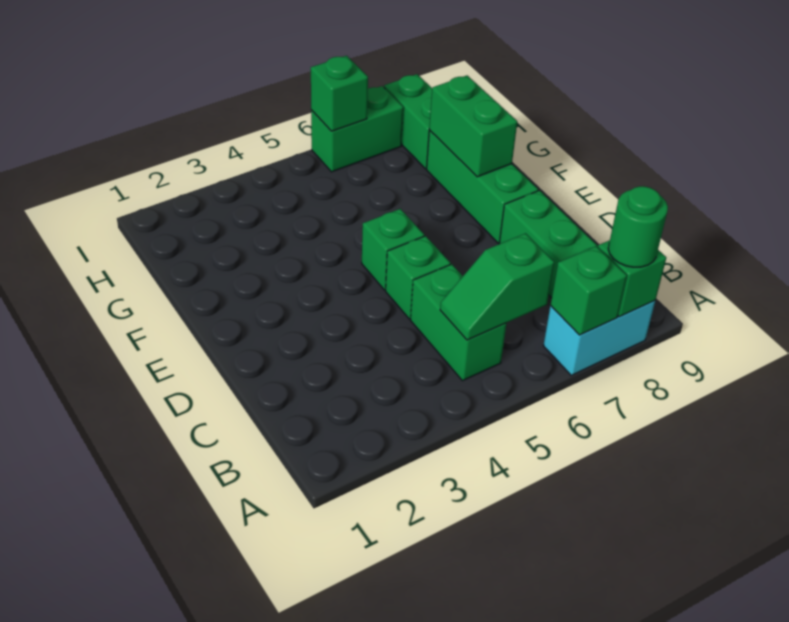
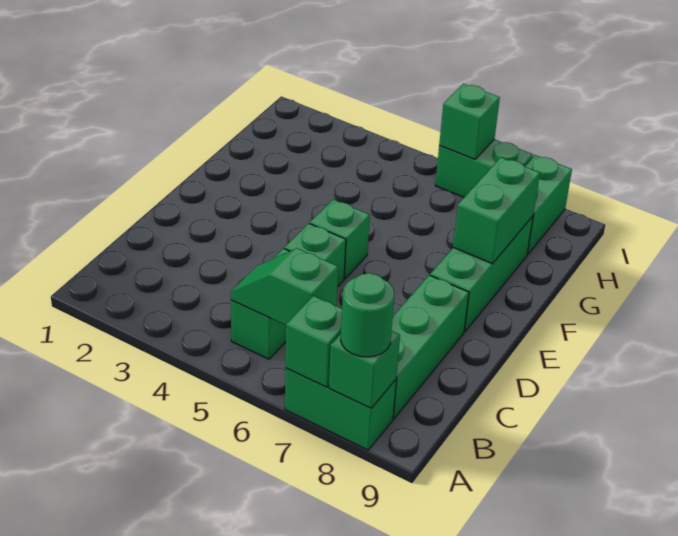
cyan 1x2 brick [543,301,655,375] -> green 1x2 brick [285,368,396,450]

